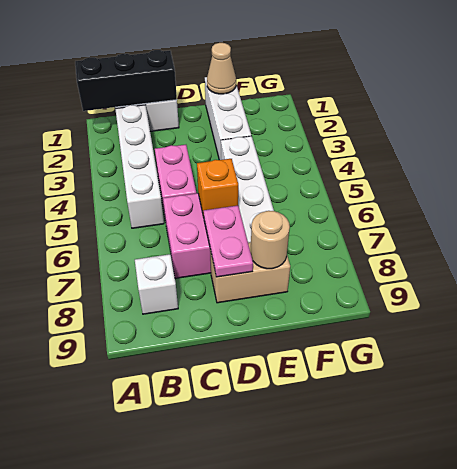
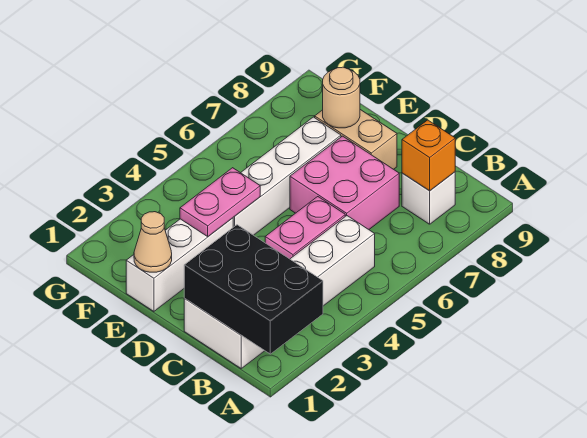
black 1x3 brick [75,50,177,111] -> black 2x3 brick [184,225,323,354]
orange 1x1 brick [197,159,238,217] -> orange 1x1 brick moved to [402,120,455,191]
pink 1x2 plate [204,206,253,277] -> pink 1x2 plate moved to [180,168,260,236]

